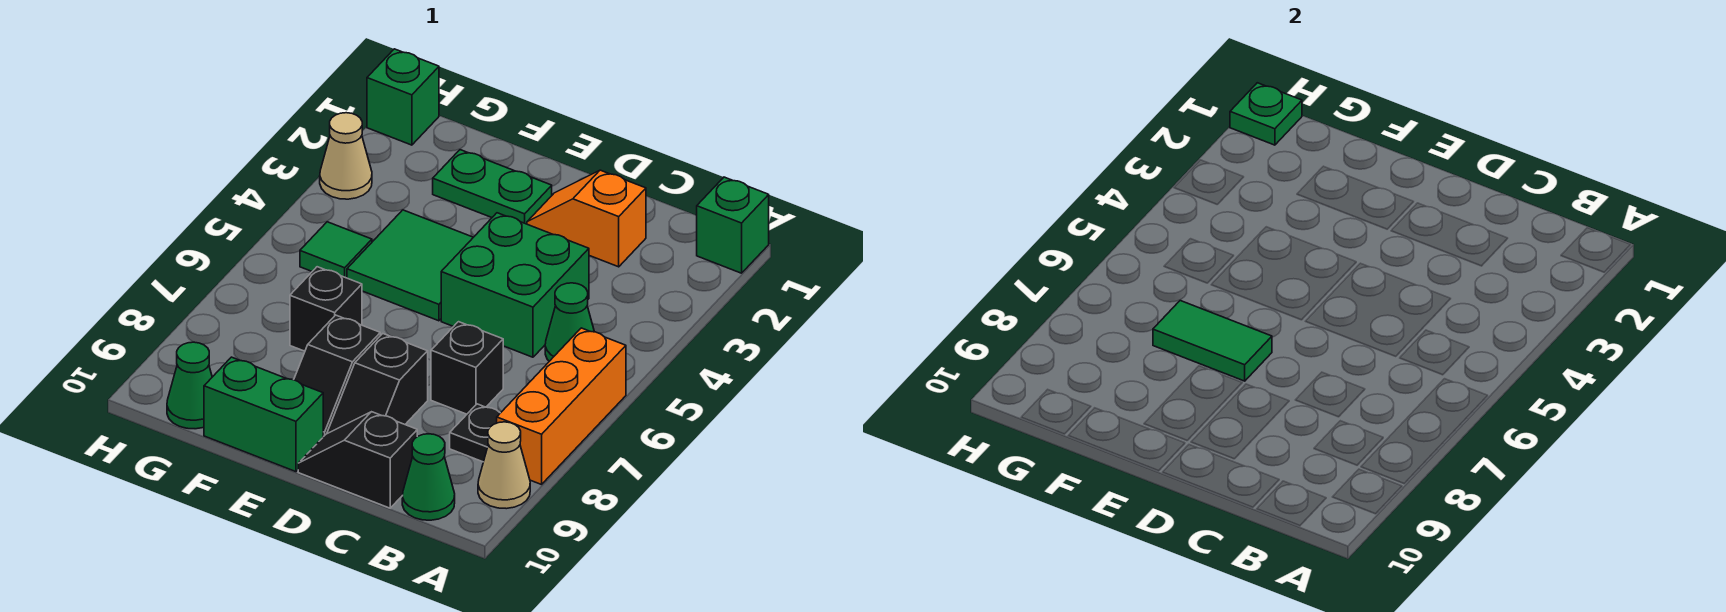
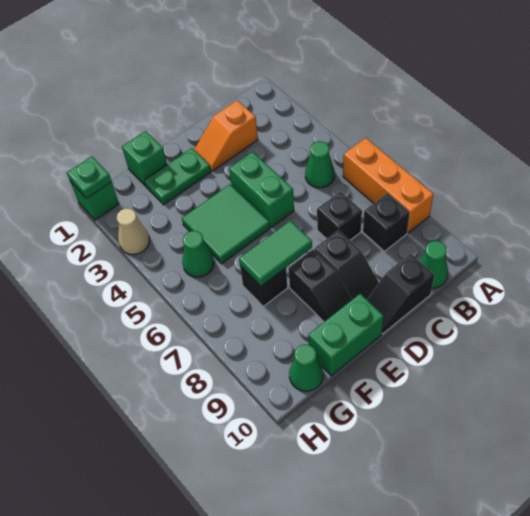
green 1x1 brick [697,177,769,273] -> green 1x1 brick moved to [122,131,167,186]
tan 1x1 cone [478,422,530,509] -> none
black 1x1 plate [450,404,500,462] -> black 1x1 brick [363,193,410,251]
green 2x2 brick [441,213,589,357] -> green 1x2 brick [229,152,294,227]
green 1x1 tile [300,222,372,278] -> green 1x1 cone [182,231,214,277]

